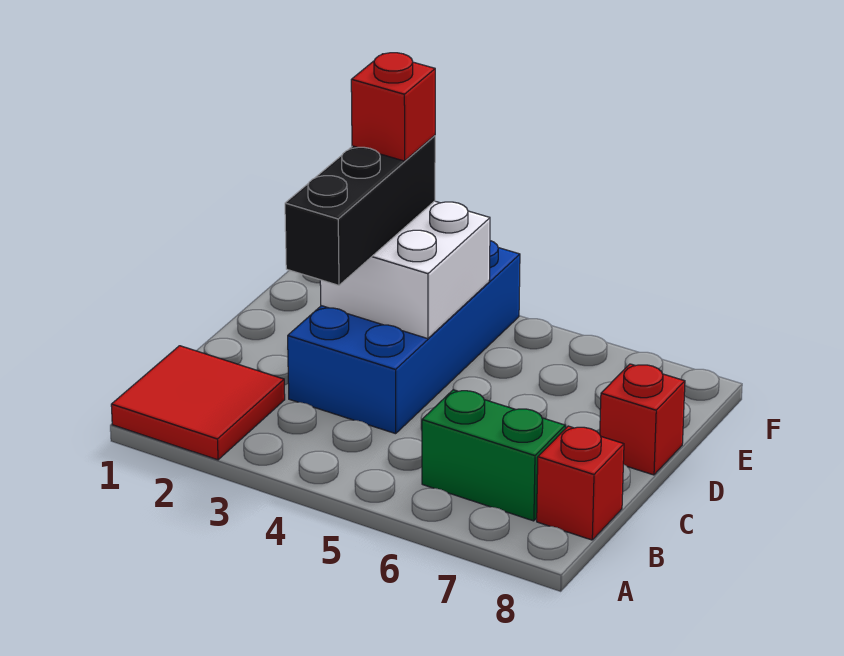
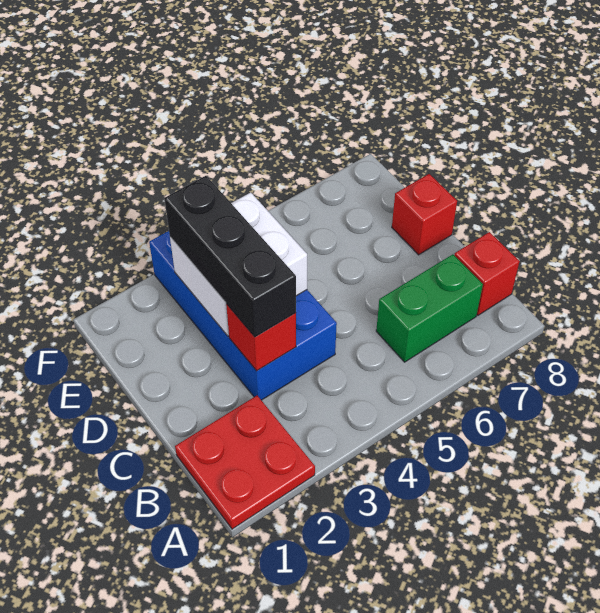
red 2x2 tile [111,346,285,460] -> red 2x2 plate [175,396,315,529]
red 1x1 brick [351,53,435,161] -> red 1x1 brick moved to [226,304,296,371]

